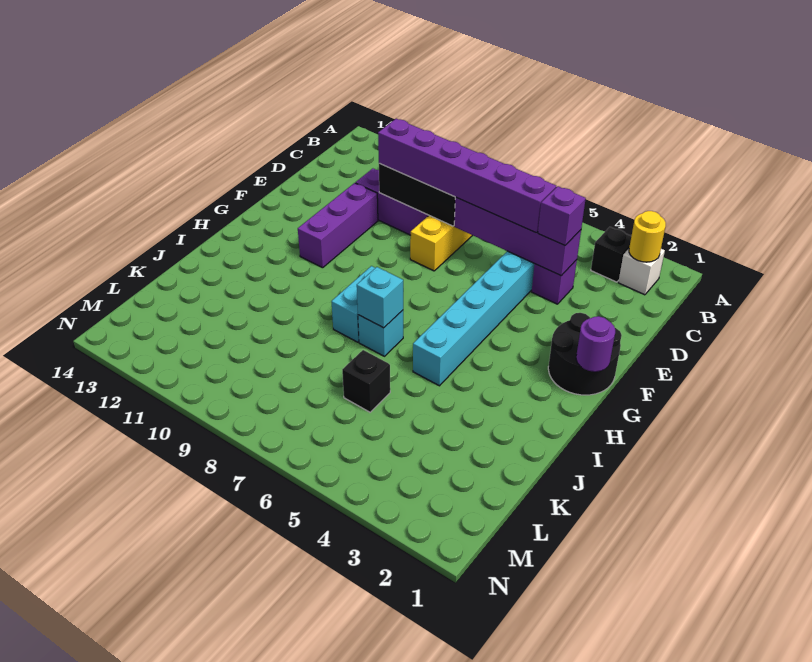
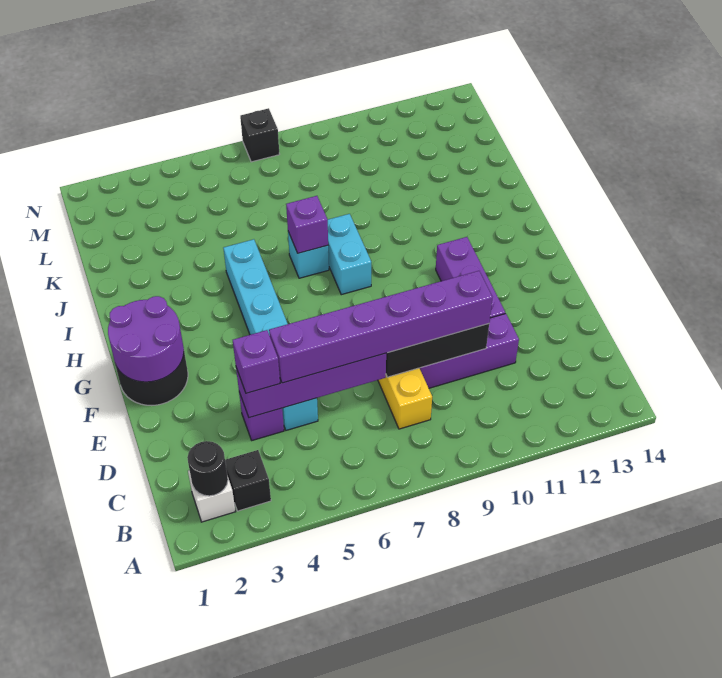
yellow 1x1 round brick [629,211,666,262] -> black 1x1 round brick [187,441,228,496]
purple 1x1 round brick [576,316,615,372] -> purple 2x2 round brick [108,296,184,382]
cyan 1x1 brick [357,267,403,328] -> purple 1x1 brick [286,196,328,253]
black 1x1 brick [342,350,390,412] -> black 1x1 brick moved to [240,108,279,162]

